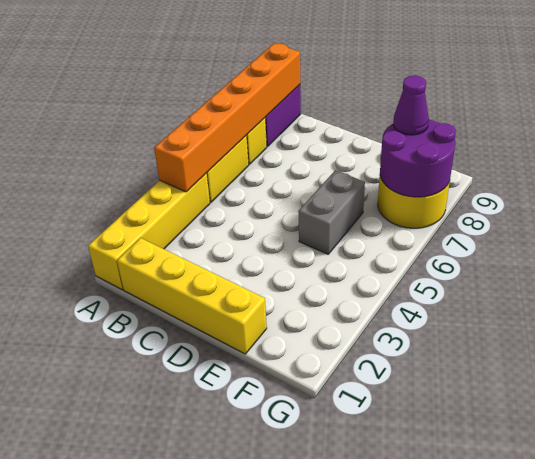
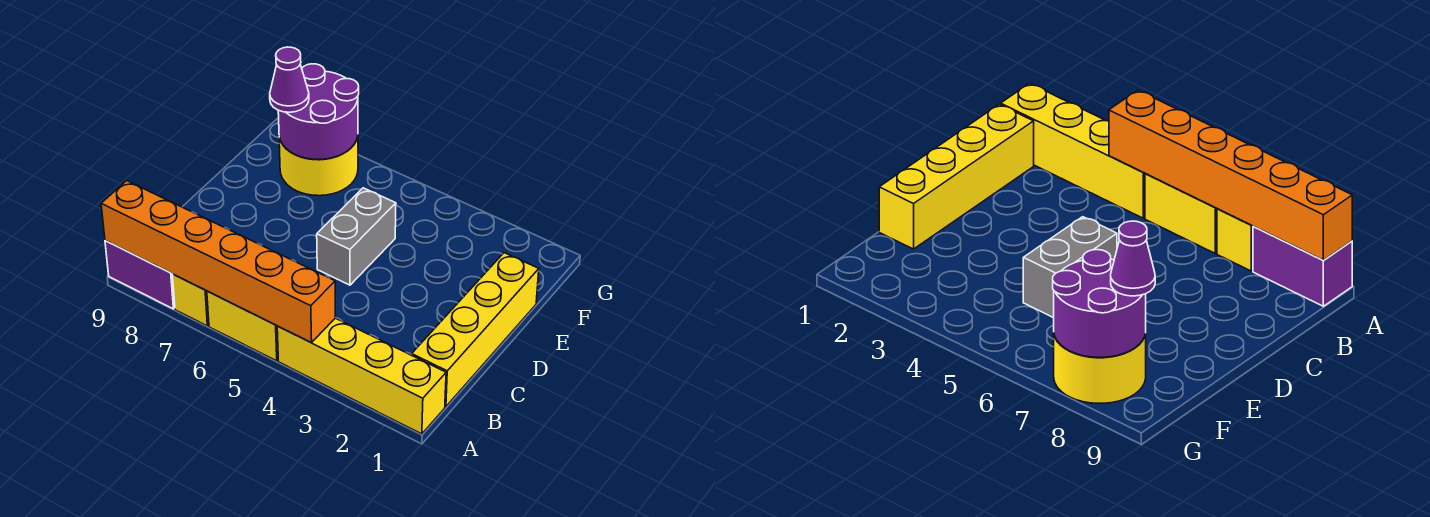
grey 1x2 brick [299,170,365,254] -> grey 1x2 brick turned to [317,188,396,285]

